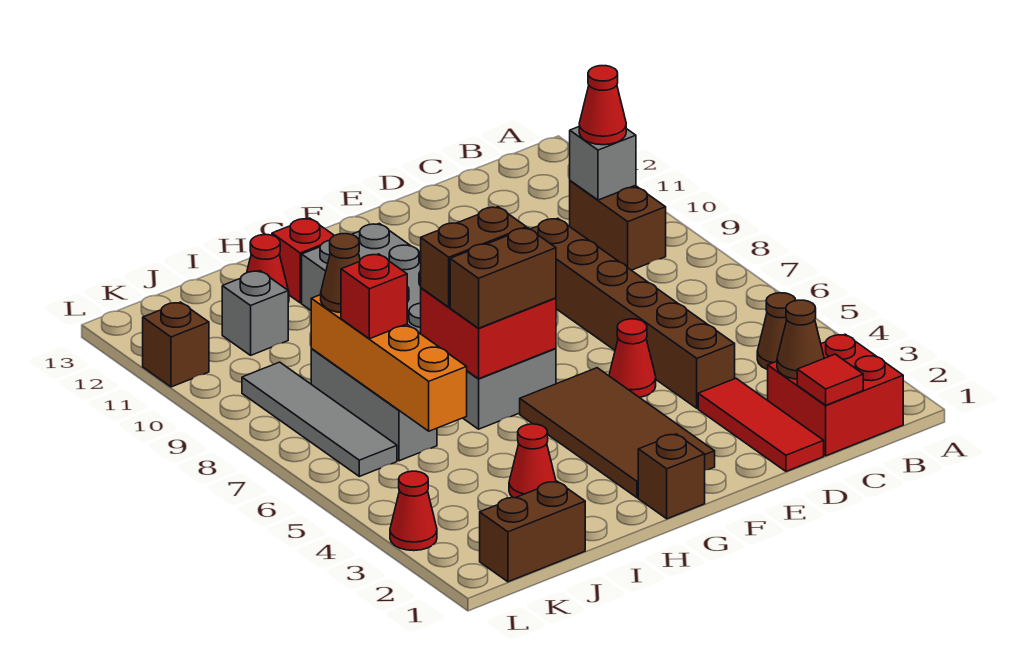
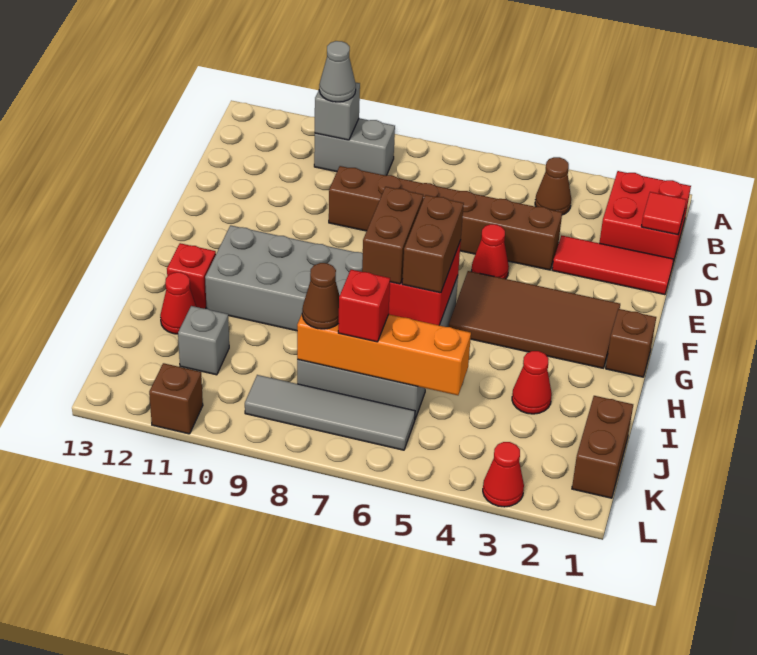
brown 1x2 brick [570,181,666,270] -> grey 1x2 brick [314,118,395,176]
red 1x1 cone [579,66,626,145] -> grey 1x1 cone [319,41,356,102]
brown 1x1 cone [777,300,824,379] -> none

